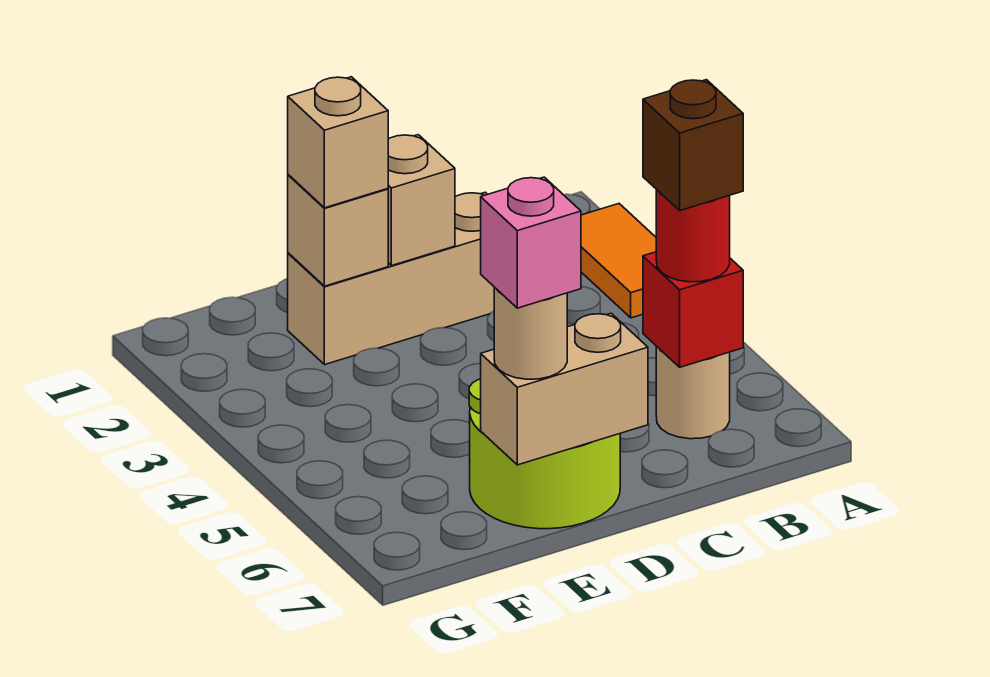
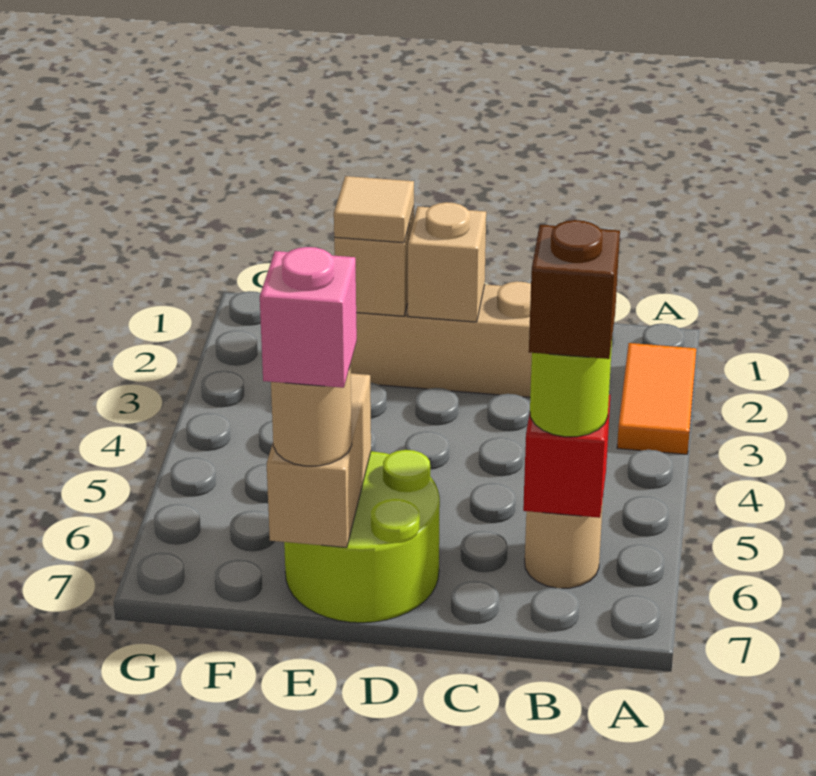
red 1x1 round brick [656,189,730,282] -> lime 1x1 round brick [530,342,612,437]
tan 1x2 brick [481,313,648,465] -> tan 1x2 brick turned to [267,373,371,548]
tan 1x1 brick [288,77,388,208] -> tan 1x1 tile [334,176,414,243]

